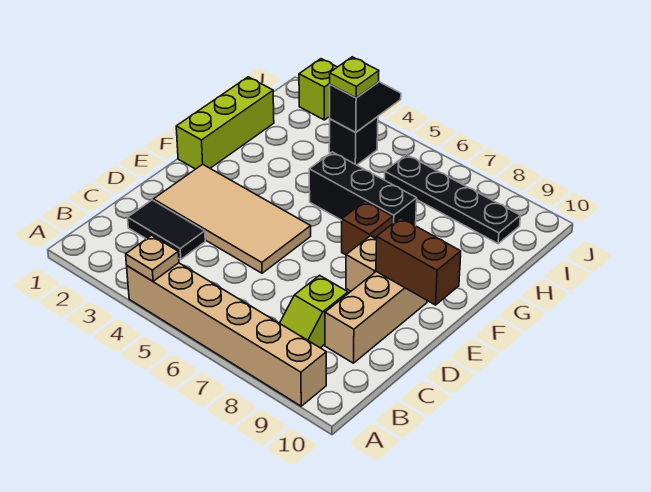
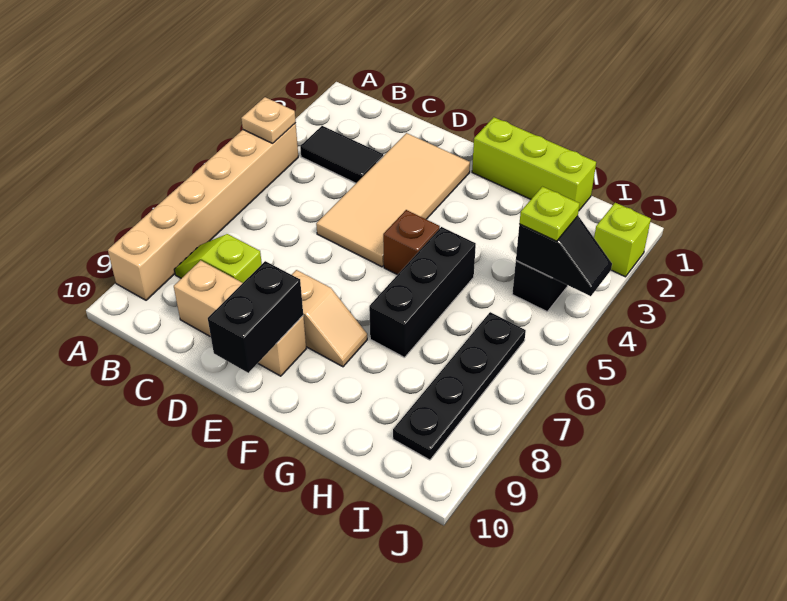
black 1x2 tile [128,200,205,259] -> black 1x2 tile turned to [300,126,383,183]
brown 1x2 brick [376,218,461,305] -> black 1x2 brick [208,261,303,373]
brown 1x1 brick [342,201,393,255] -> brown 1x1 brick moved to [383,210,440,275]

